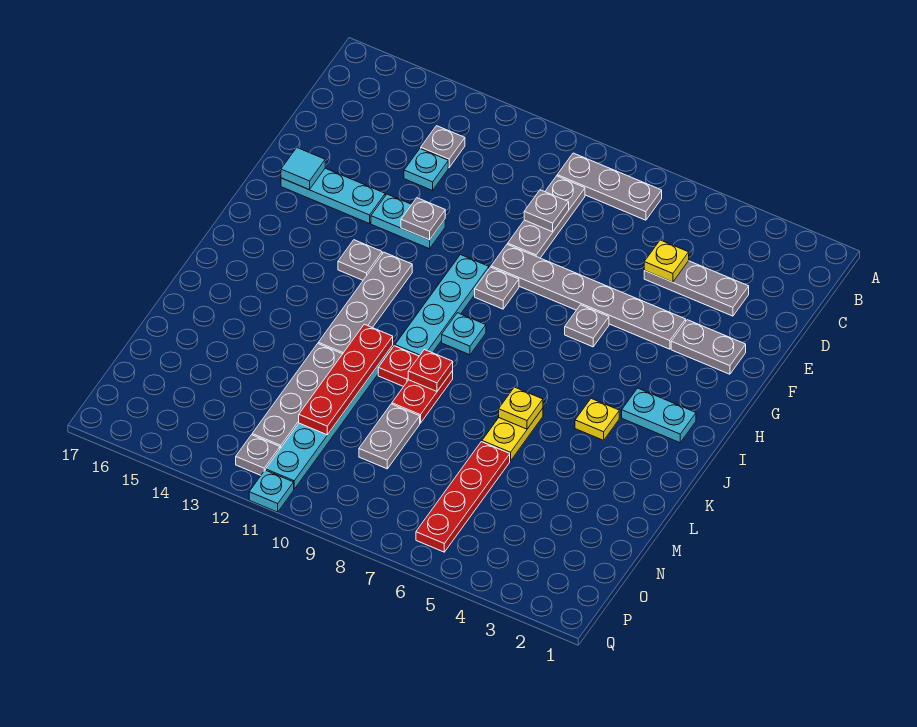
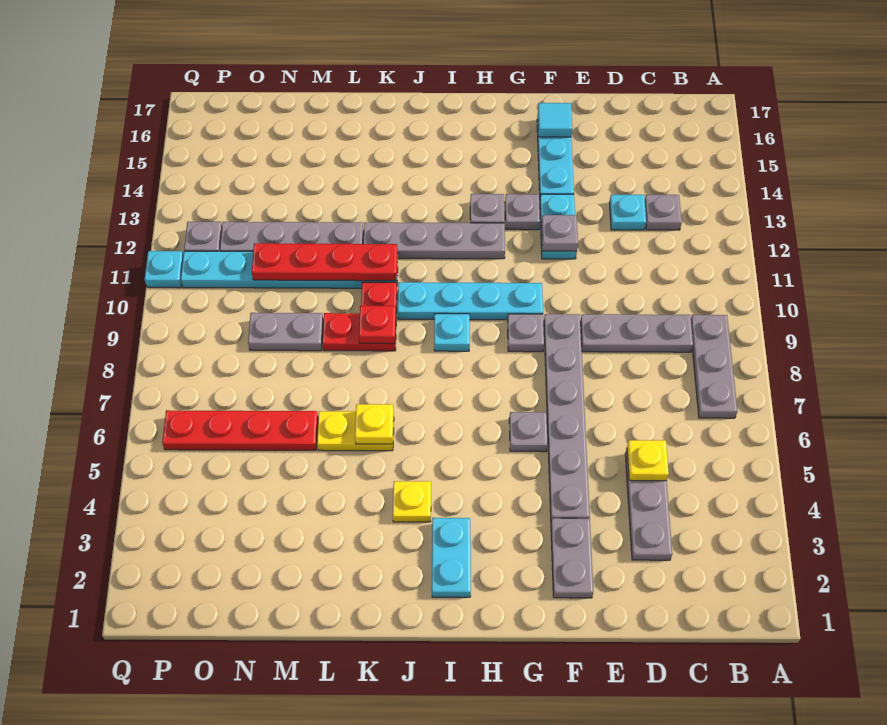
grey 1x1 plate [524,190,569,232] -> grey 1x1 plate moved to [505,194,540,230]

